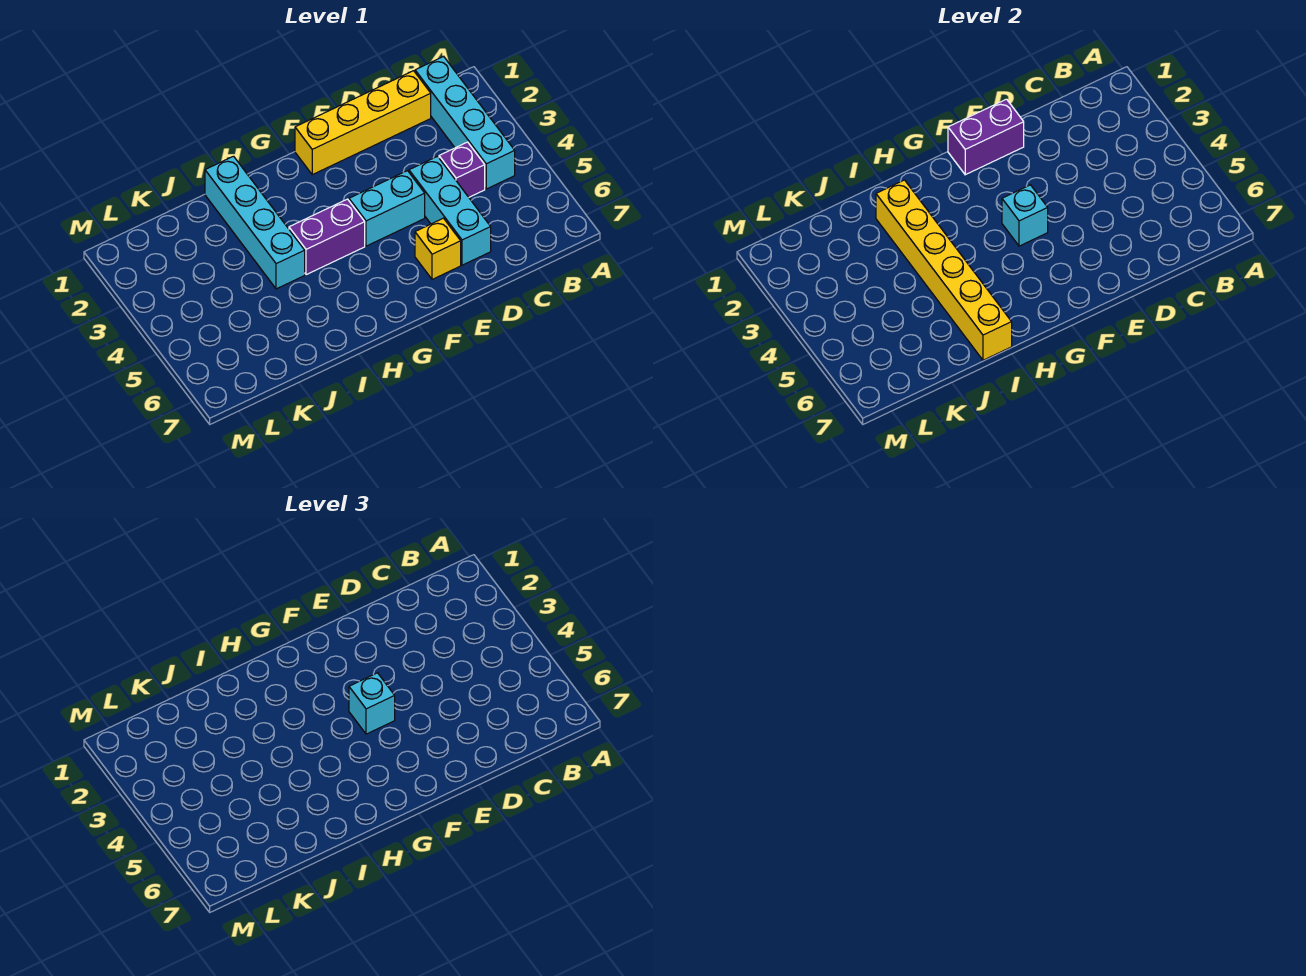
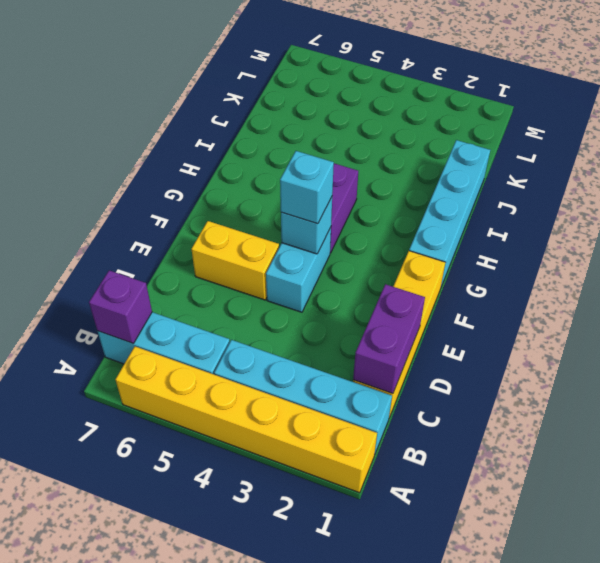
purple 1x1 brick [439,142,485,197] -> purple 1x1 brick moved to [89,270,152,344]
cyan 1x3 brick [409,156,491,265] -> cyan 1x3 brick moved to [98,312,230,374]
purple 1x2 brick [948,99,1024,175] -> purple 1x2 brick moved to [353,284,425,394]
yellow 1x1 brick [415,218,461,279] -> yellow 1x2 brick [191,221,279,300]
cyan 1x4 brick [205,156,305,289] -> cyan 1x4 brick turned to [409,140,490,287]
yellow 1x6 brick [876,180,1012,360] -> yellow 1x6 brick moved to [115,347,377,493]

